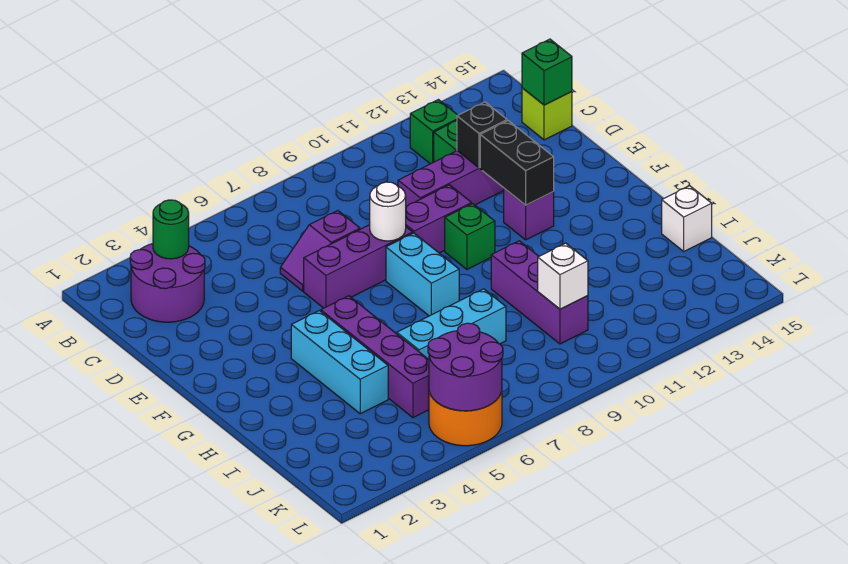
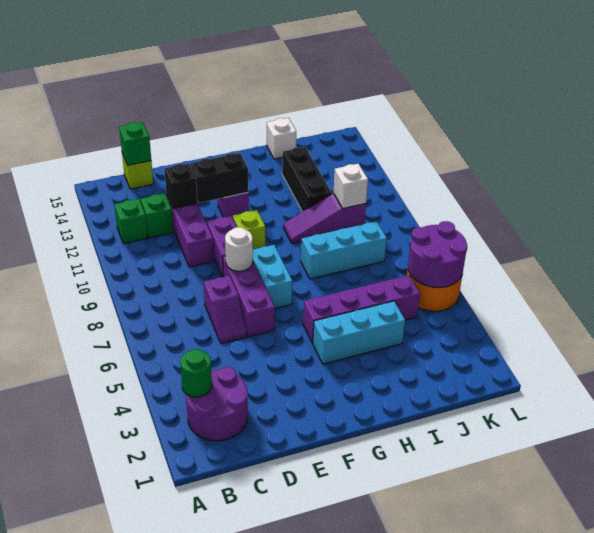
cyan 1x2 brick [386,233,459,316] -> cyan 1x2 brick turned to [253,245,292,308]
green 1x1 brick [445,204,495,269] -> lime 1x1 brick [233,210,265,249]
purple 1x3 brick [491,241,588,344] -> purple 1x3 slope [283,193,366,244]
cyan 1x3 brick [397,289,506,359] -> cyan 1x3 brick turned to [301,221,387,279]
none -> black 1x3 brick [282,147,332,212]

